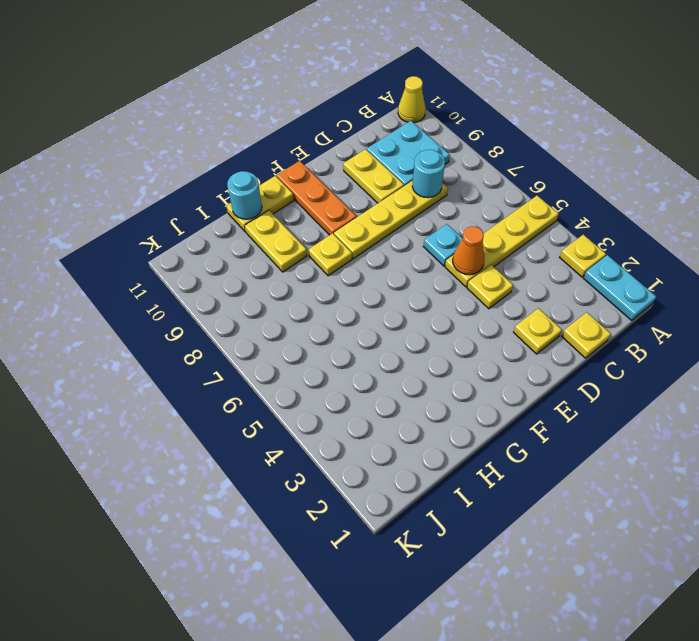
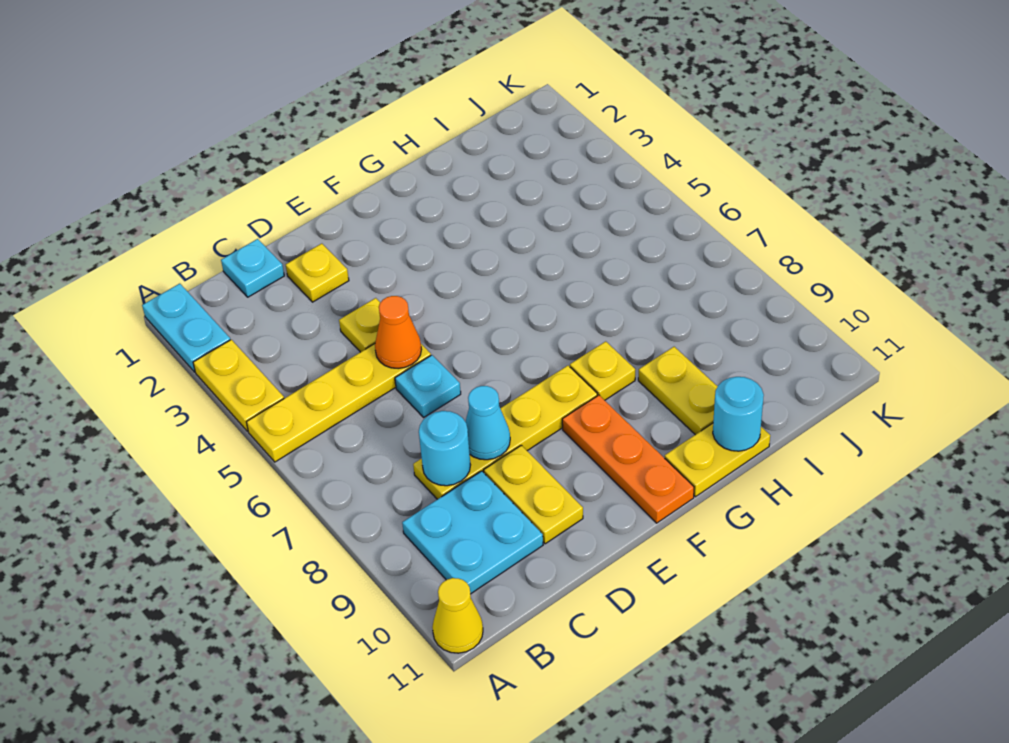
yellow 1x1 plate [560,235,606,277] -> yellow 1x2 plate [193,340,284,431]
yellow 1x1 plate [562,312,611,358] -> cyan 1x1 plate [221,239,284,297]
none -> cyan 1x1 cone [466,386,510,460]

